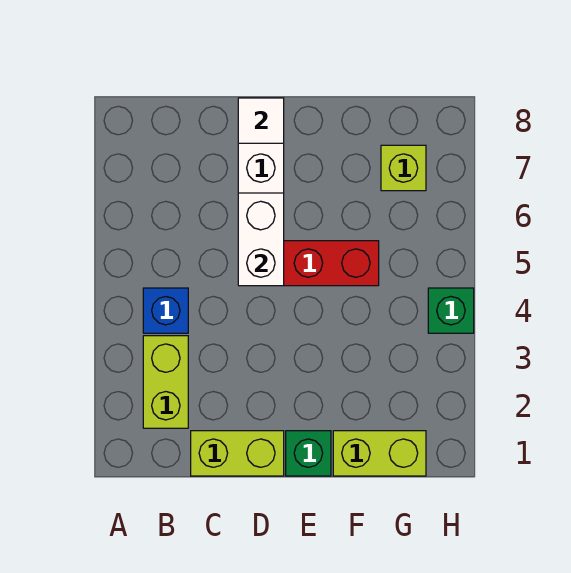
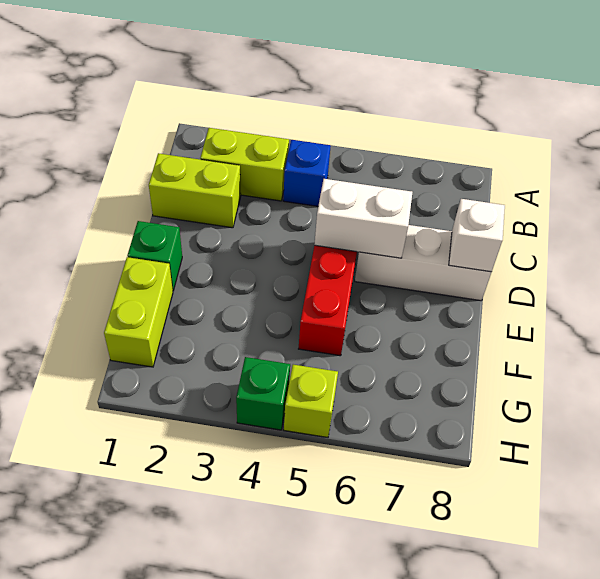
lime 1x2 brick [191,431,284,476] -> lime 1x2 brick turned to [149,153,241,228]
white 1x1 tile [238,98,284,143] -> white 1x1 brick [449,199,505,272]
lime 1x1 brick [381,145,426,191] -> lime 1x1 brick moved to [284,365,338,437]

